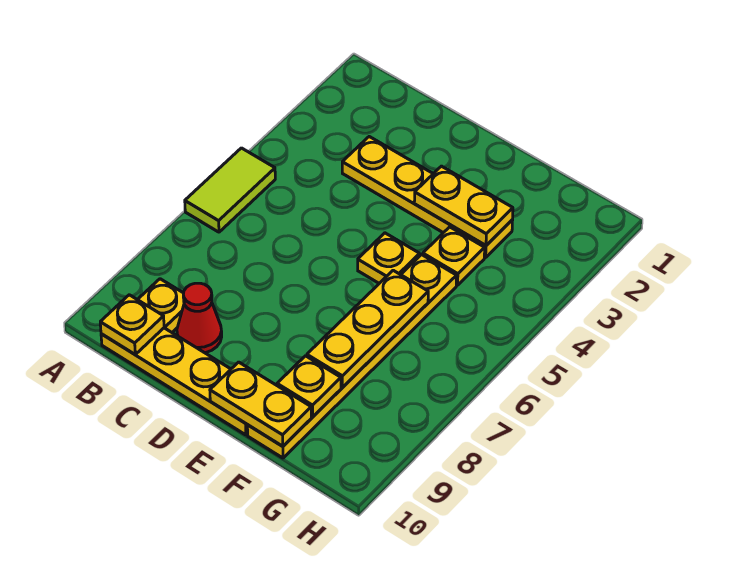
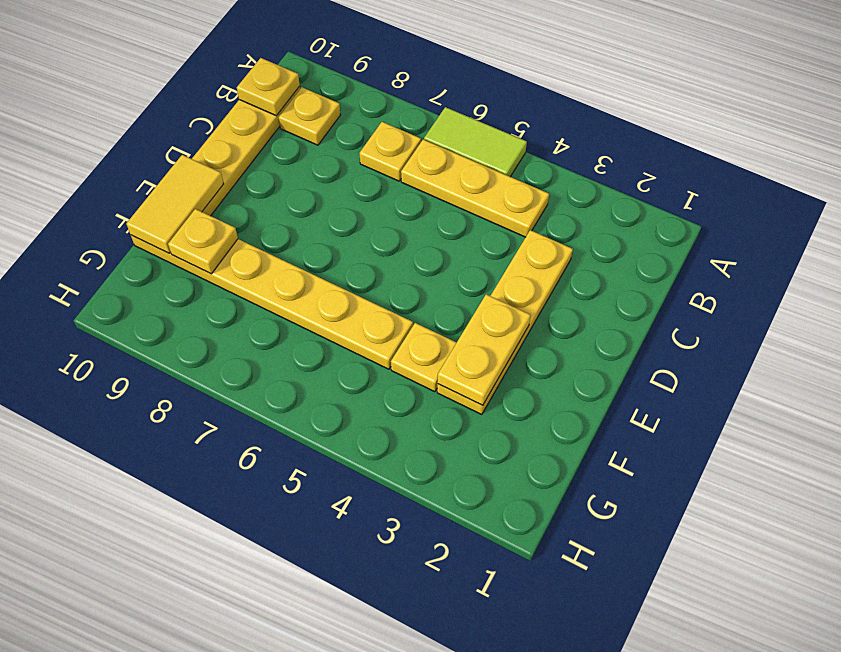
red 1x1 cone [177,283,222,353] -> none
yellow 1x1 plate [358,233,420,283] -> yellow 1x1 plate moved to [359,122,421,181]
yellow 1x2 plate [210,362,311,446] -> yellow 1x2 tile [126,155,224,253]
yellow 1x3 plate [307,270,428,387] -> yellow 1x3 plate moved to [401,140,549,237]

